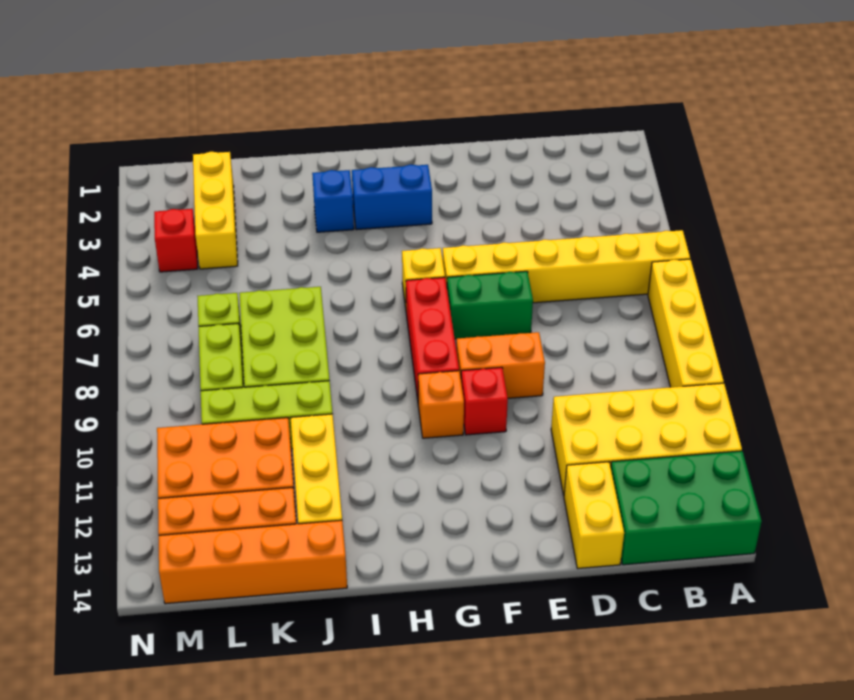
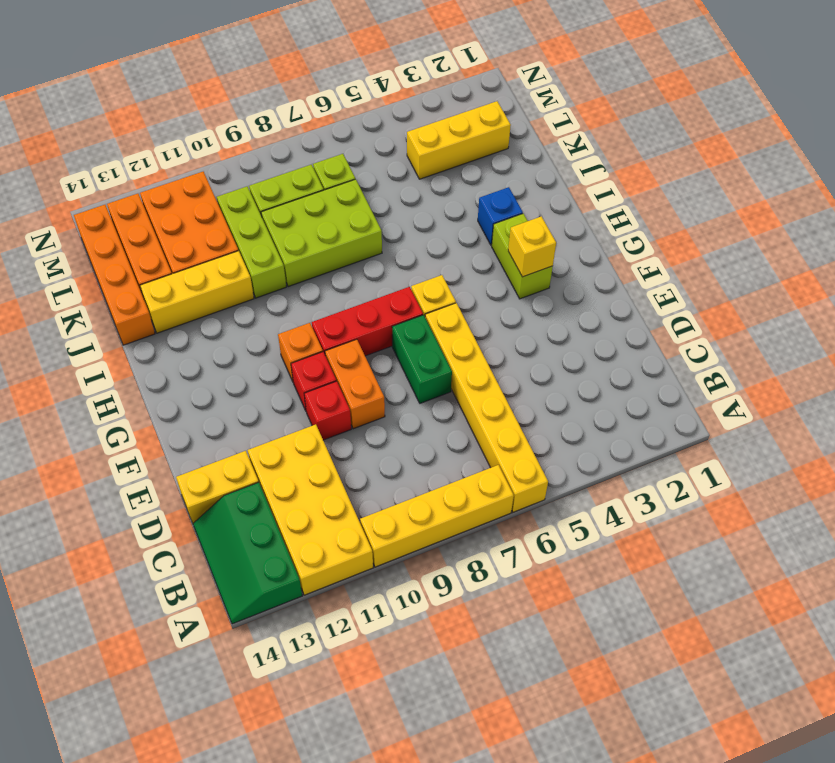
green 2x3 brick [611,451,761,565] -> green 2x3 slope [193,482,302,624]
blue 1x2 brick [352,165,432,230] -> lime 1x2 brick [492,214,553,299]
none -> yellow 1x1 brick [508,216,556,277]
red 1x1 brick [154,209,198,272] -> red 1x1 brick moved to [304,381,351,440]

